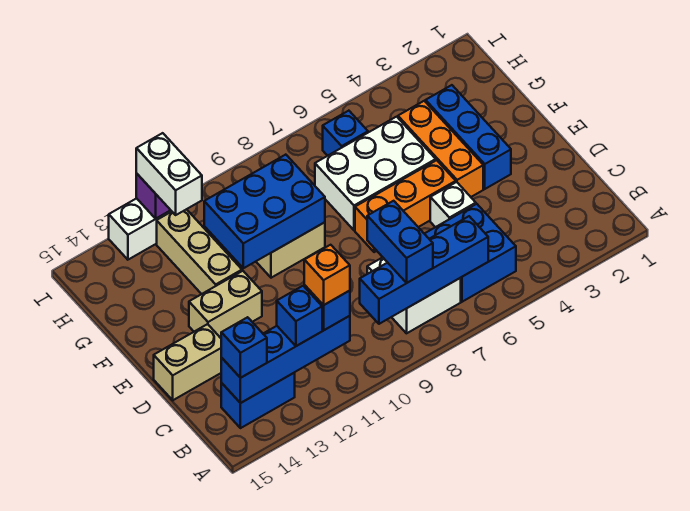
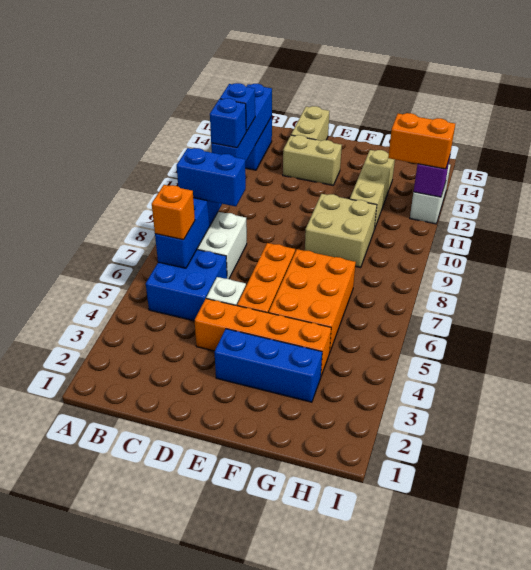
orange 1x1 brick [304,245,350,305] -> orange 1x1 brick moved to [152,185,195,240]
blue 1x1 brick [221,317,267,378] -> none
orange 1x3 brick [398,101,483,197] -> orange 1x4 brick [194,299,331,376]
tan 1x2 brick [189,271,262,338] -> tan 1x2 brick turned to [283,135,342,185]
white 2x3 brick [315,117,436,230] -> orange 2x3 brick [269,249,356,351]
blue 2x3 brick [204,155,325,268] -> none
tan 1x3 brick [157,209,242,294] -> tan 1x3 brick turned to [350,150,395,230]
blue 1x1 brick [323,111,368,156] -> none
white 1x2 brick [136,133,202,215] -> orange 1x2 brick [388,113,455,169]

